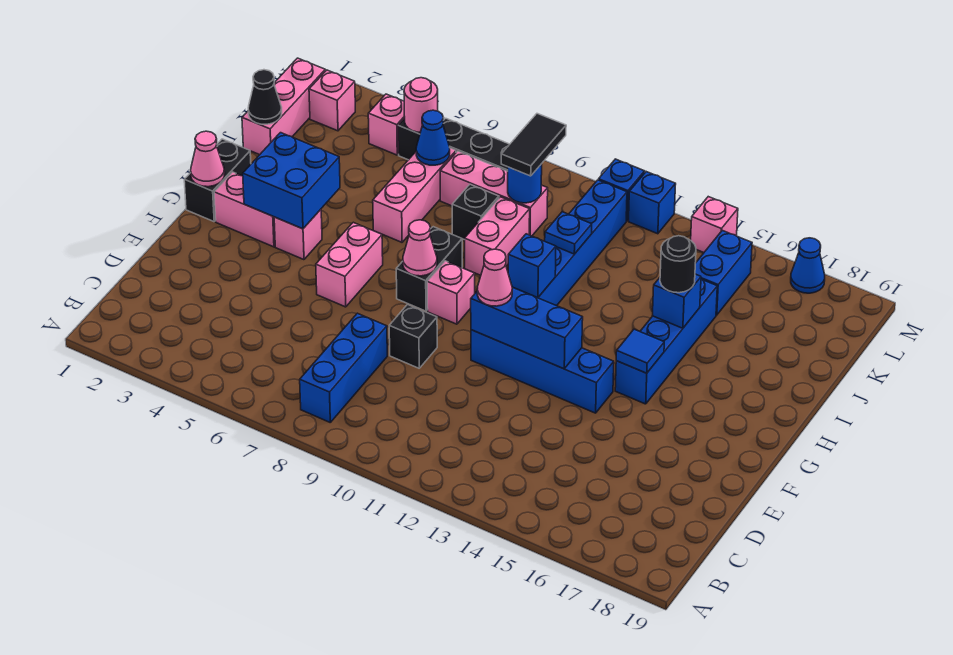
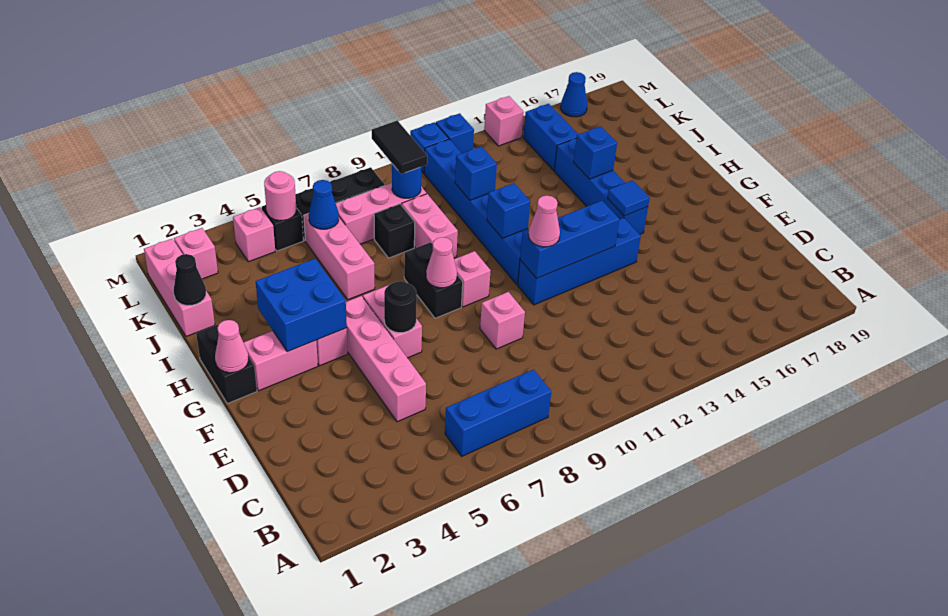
blue 1x3 brick [300,313,387,422] -> blue 1x3 brick turned to [445,369,551,456]
none -> pink 1x4 brick [346,296,426,422]
black 1x1 brick [389,305,437,368] -> pink 1x1 brick [480,292,525,349]
black 1x1 round brick [660,236,696,293] -> black 1x1 round brick moved to [384,281,417,333]
blue 1x1 plate [545,212,592,254] -> blue 1x1 brick [455,146,497,200]

